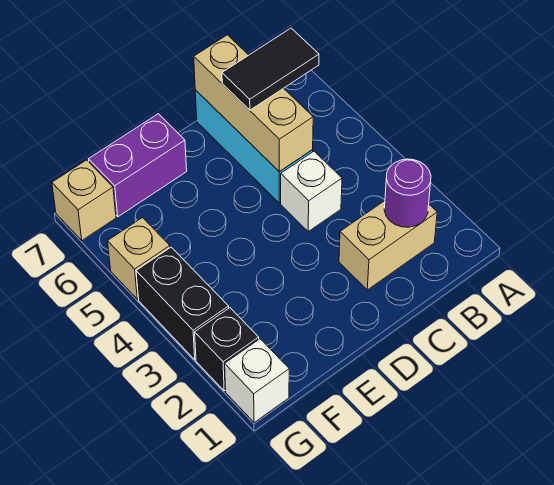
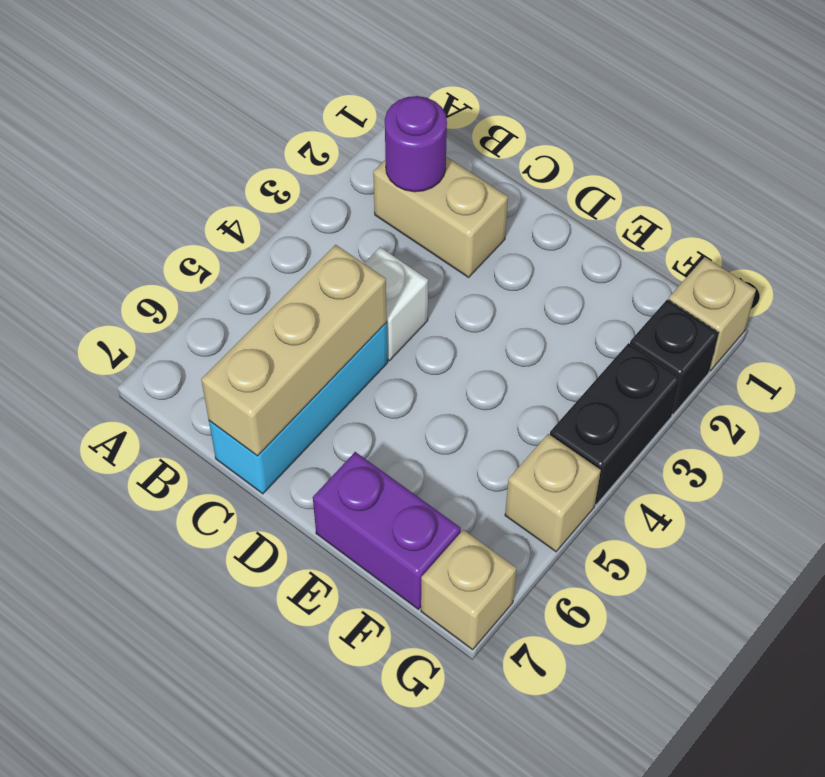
black 1x2 tile [222,28,319,110] -> none
white 1x1 brick [225,339,289,423] -> tan 1x1 brick [668,257,756,371]

